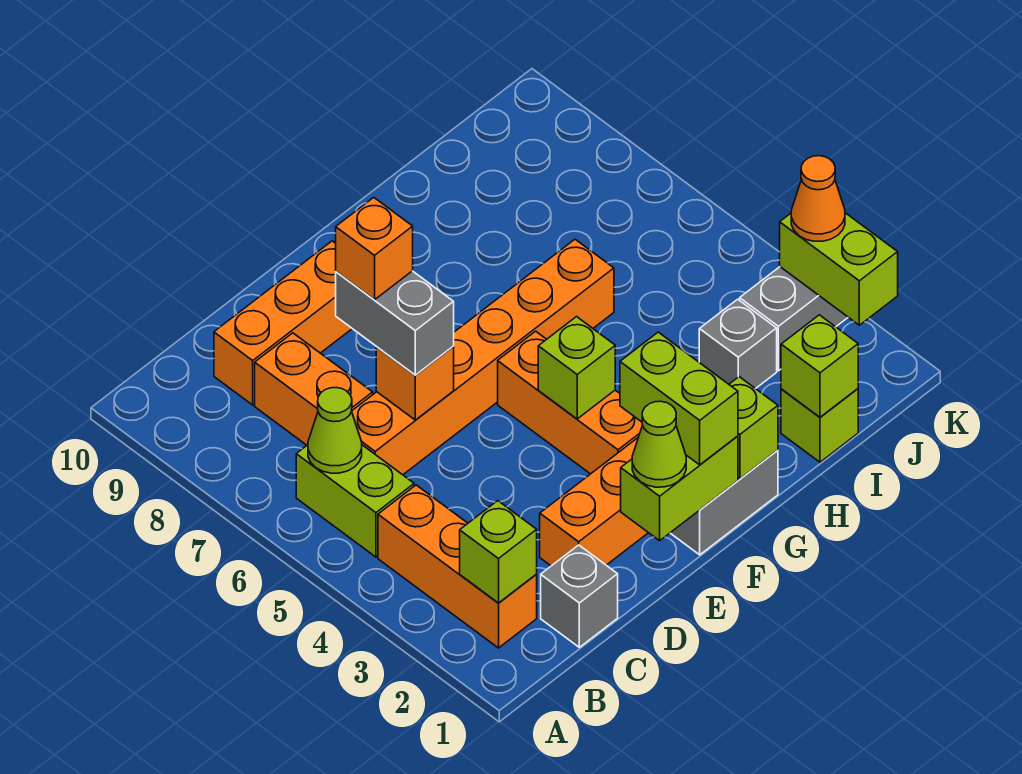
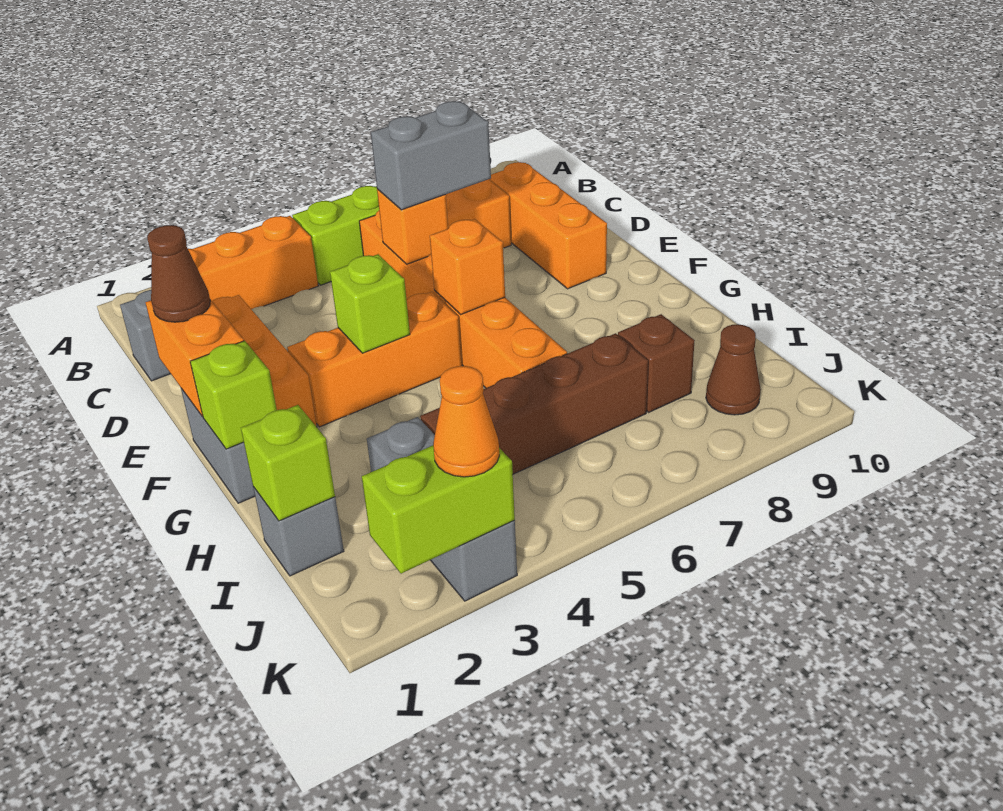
lime 1x1 brick [460,501,537,603] -> none
lime 1x1 cone [308,388,362,473] -> none
orange 1x1 brick [336,197,413,300] -> orange 1x1 brick moved to [430,219,505,315]
lime 1x2 brick [621,436,738,541] -> orange 1x2 brick [146,299,244,416]
lime 1x1 cone [632,401,686,487] -> brown 1x1 cone [147,225,210,322]
lime 1x2 brick [620,332,738,465] -> none
lime 1x1 brick [781,389,858,462] -> grey 1x1 brick [253,487,344,576]
none -> brown 1x4 brick [420,333,648,474]
none -> brown 1x1 brick [618,314,695,412]
none -> brown 1x1 cone [706,324,761,415]

